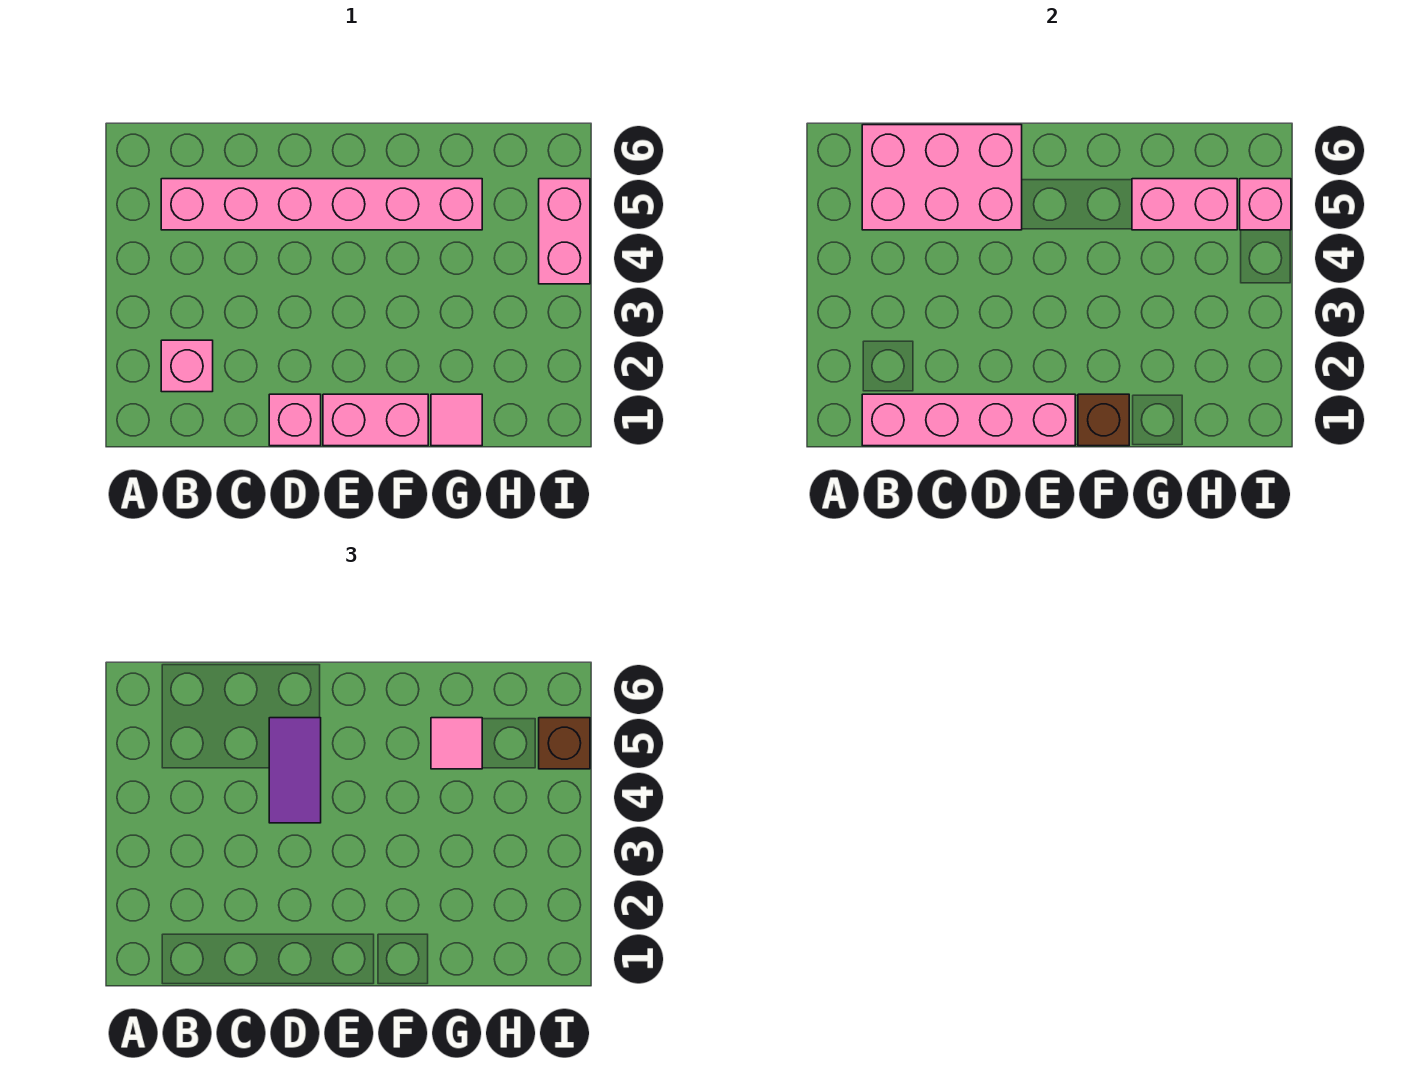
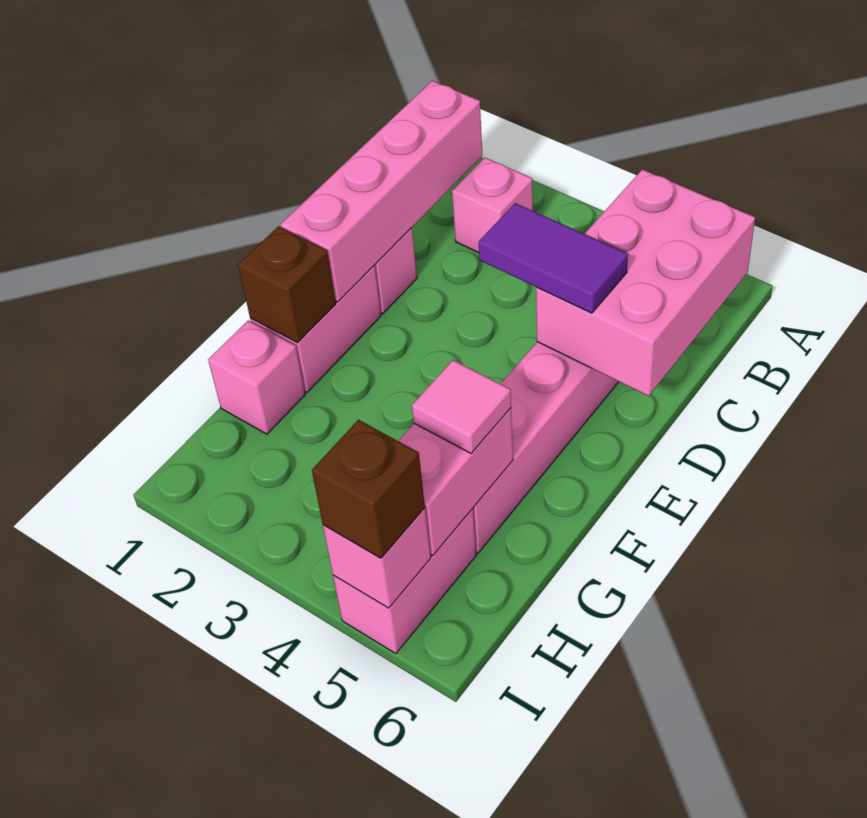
pink 1x1 tile [431,394,482,446] -> pink 1x1 brick [208,320,305,434]
pink 1x2 brick [539,179,590,284] -> pink 1x2 brick turned to [333,509,476,654]

